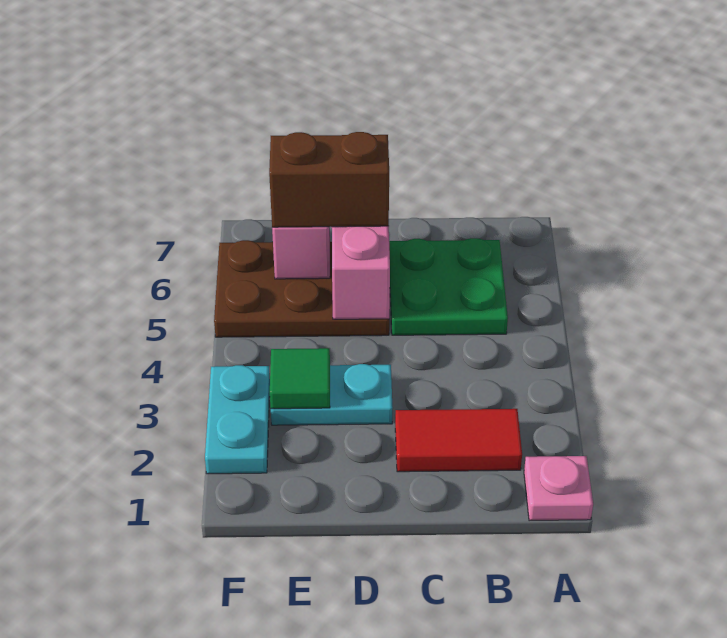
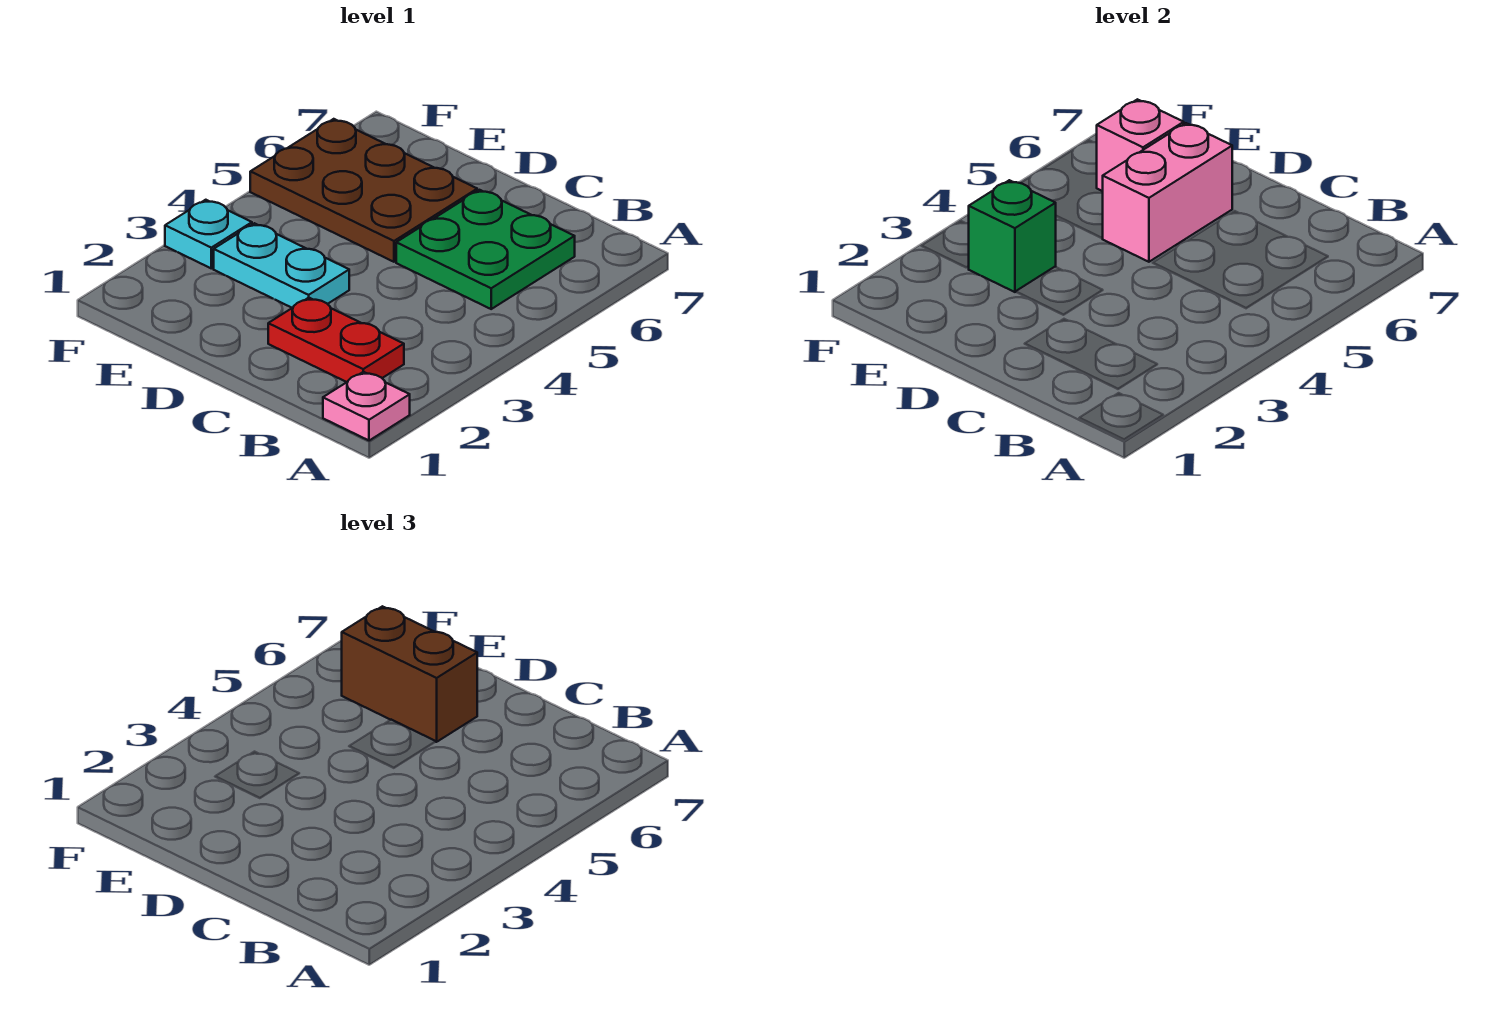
red 1x2 tile [395,409,522,472] -> red 1x2 plate [268,298,404,382]
green 1x1 tile [270,348,330,409] -> green 1x1 brick [969,180,1056,292]
cyan 1x2 plate [205,365,270,474] -> cyan 1x1 plate [165,200,252,268]

